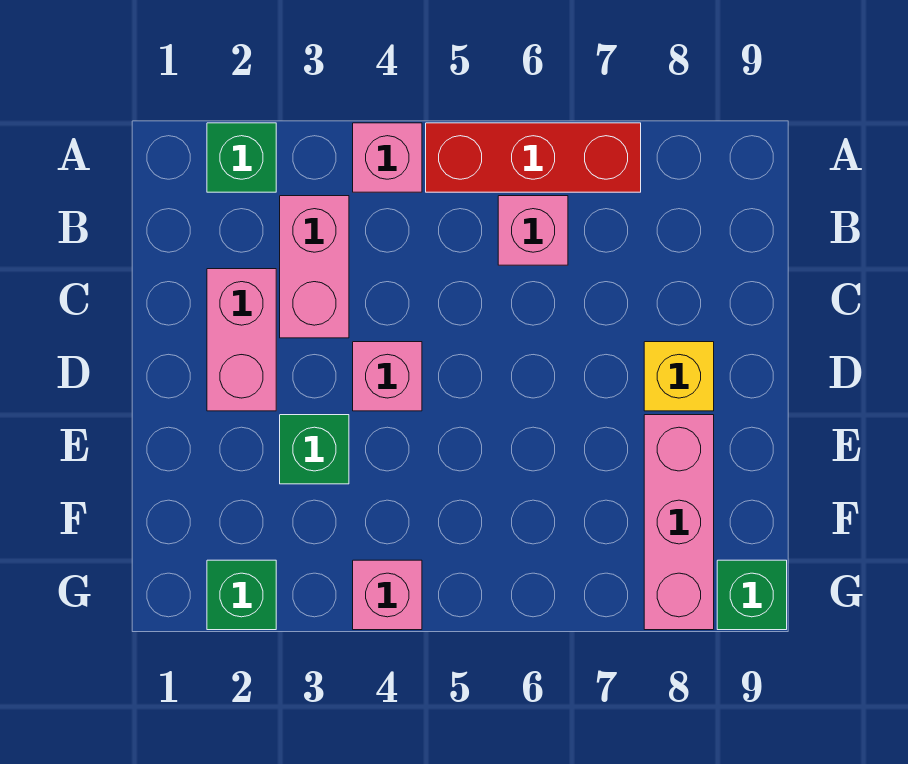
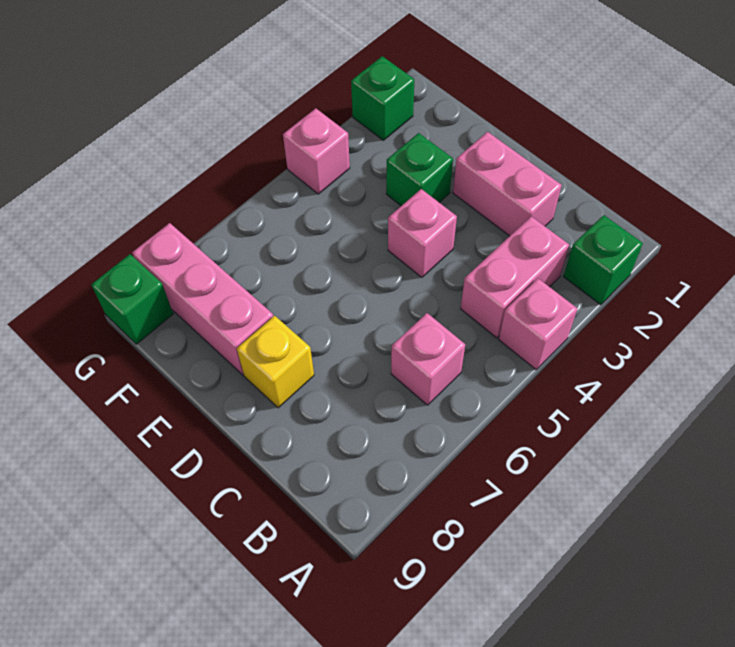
red 1x3 brick [426,123,641,192] -> none
pink 1x2 brick [280,196,349,338] -> pink 1x2 brick turned to [461,216,569,338]

